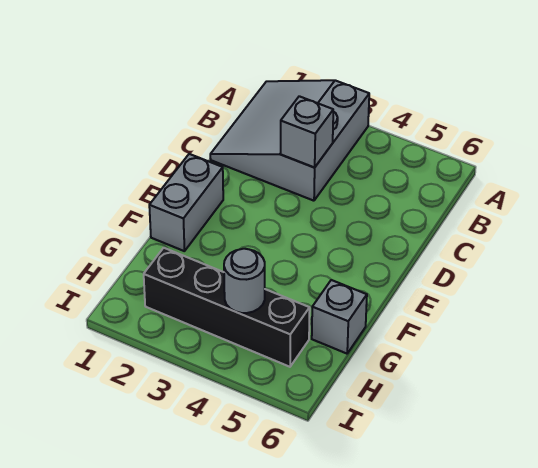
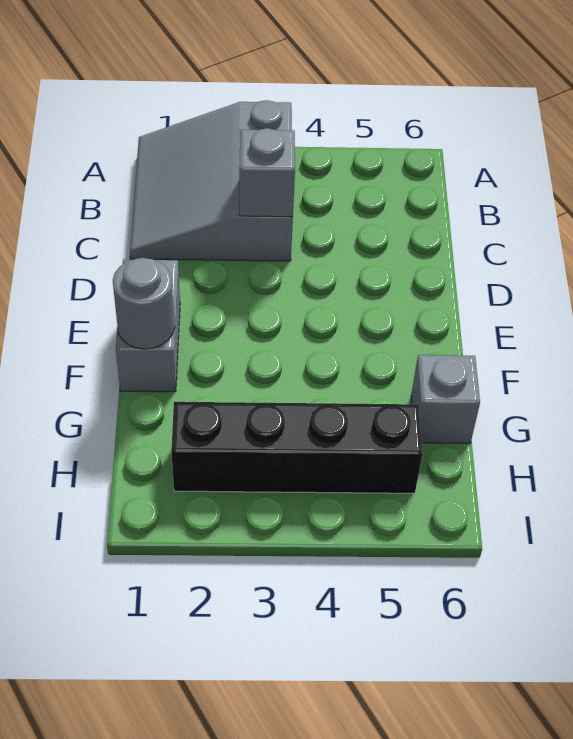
grey 1x1 round brick [224,249,265,313] -> grey 1x1 round brick moved to [113,258,175,349]

